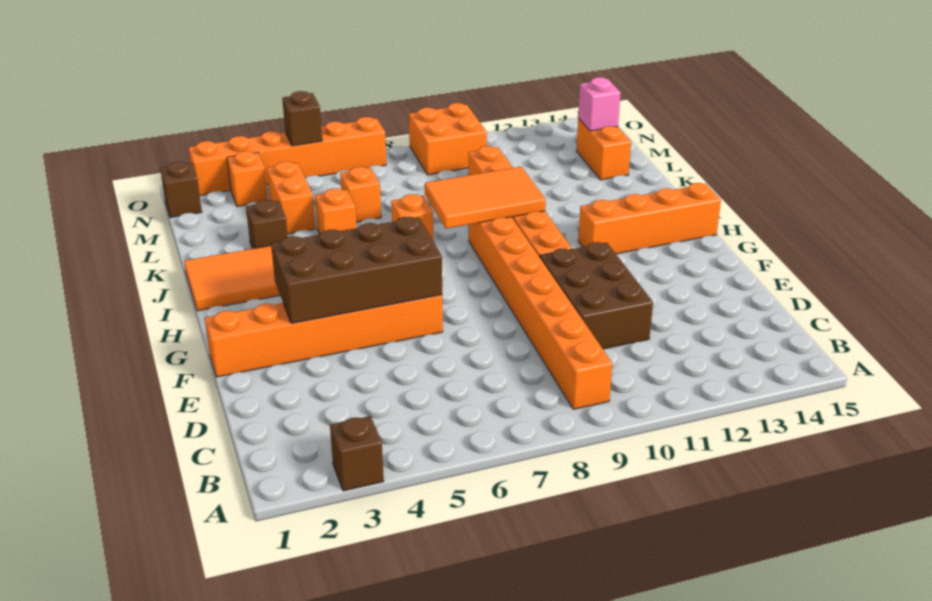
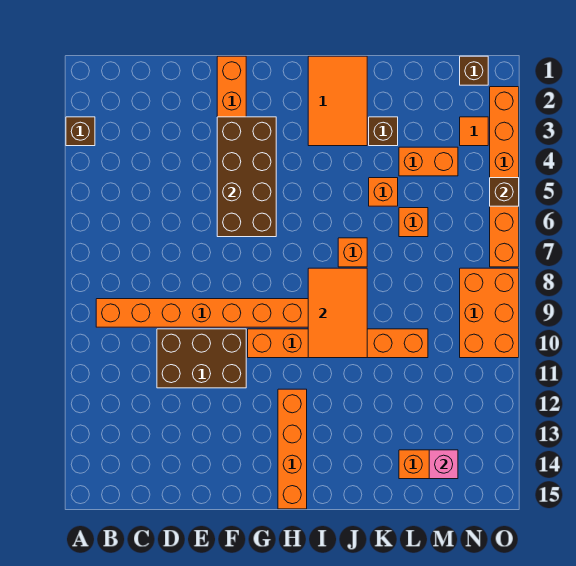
orange 1x1 brick [227,151,268,207] -> orange 1x1 tile [460,117,488,146]
orange 2x2 brick [409,103,487,175] -> orange 2x3 brick [460,268,519,358]

